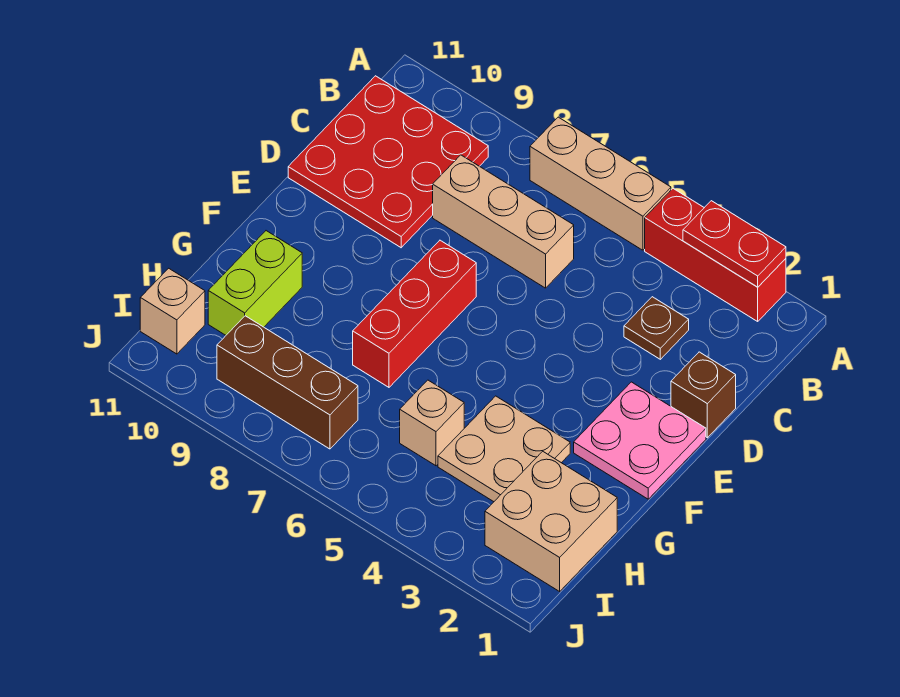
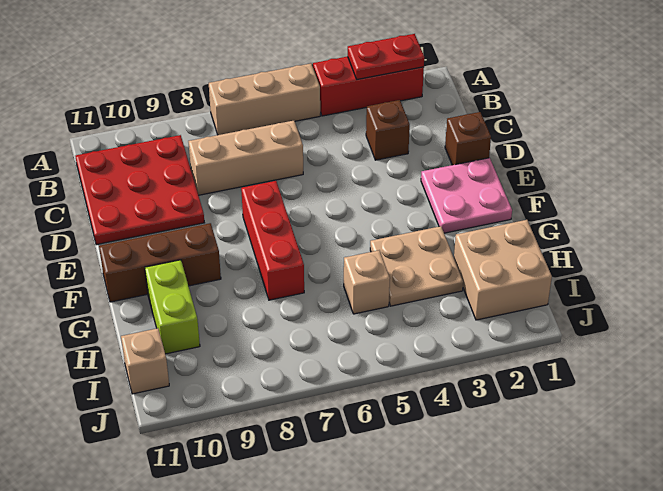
brown 1x1 plate [624,297,689,359] -> brown 1x1 brick [366,100,410,160]
brown 1x3 brick [217,316,358,449] -> brown 1x3 brick moved to [99,223,221,302]

